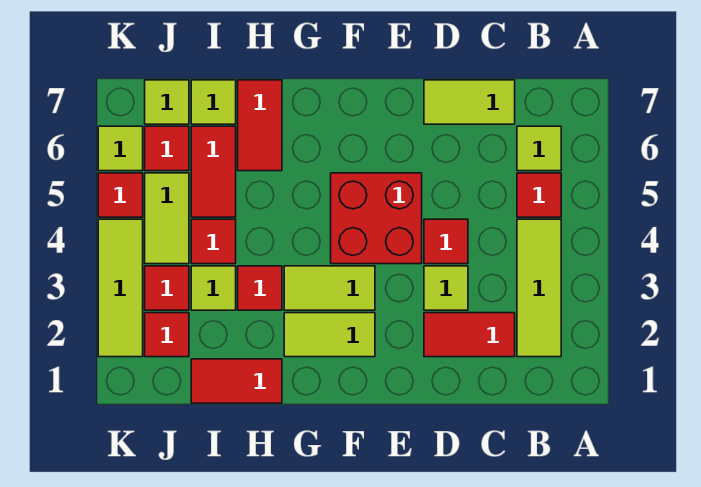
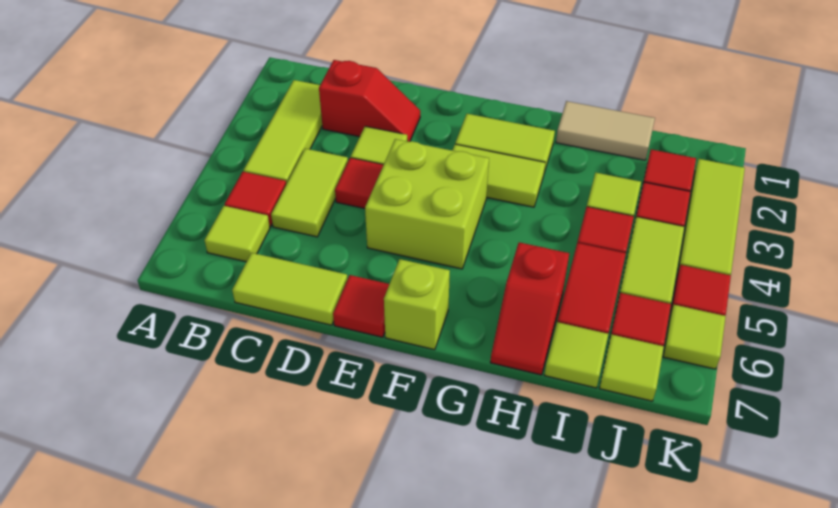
red 1x2 tile [424,313,515,357] -> red 1x2 slope [319,60,420,142]
none -> lime 1x2 tile [271,149,348,237]
red 2x2 brick [331,173,422,264] -> lime 2x2 brick [365,139,489,269]
none -> lime 1x1 brick [384,259,450,350]
red 1x2 tile [191,359,282,403] -> tan 1x2 tile [556,101,655,160]
red 1x1 tile [238,266,282,310] -> red 1x1 tile moved to [333,275,389,337]
red 1x2 tile [238,80,282,171] -> red 1x2 slope [490,242,569,375]

